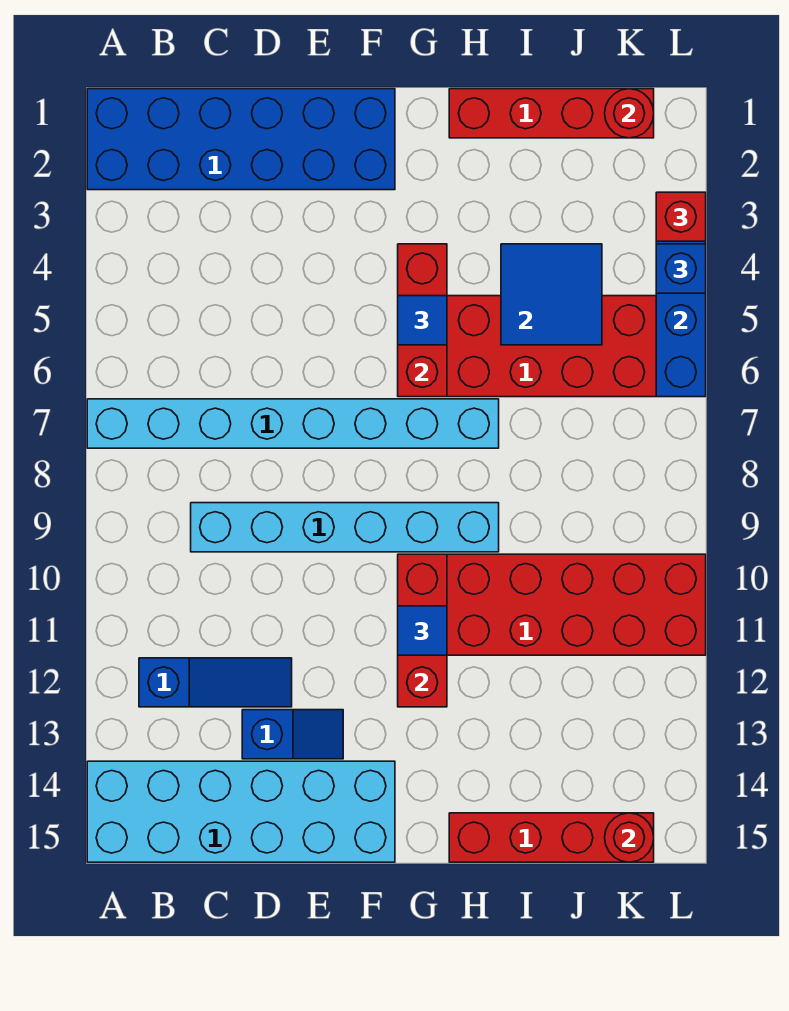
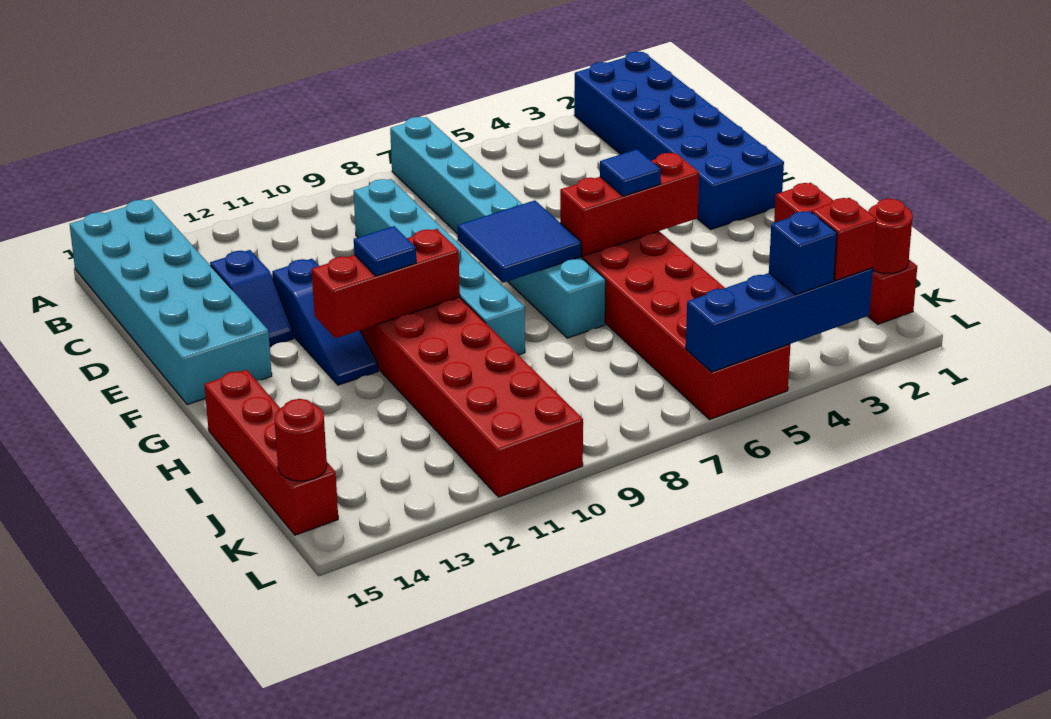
blue 1x3 slope [139,658,292,707] -> blue 1x3 slope moved to [272,259,378,385]
blue 2x2 tile [501,244,602,345] -> blue 2x2 tile moved to [458,200,581,283]

